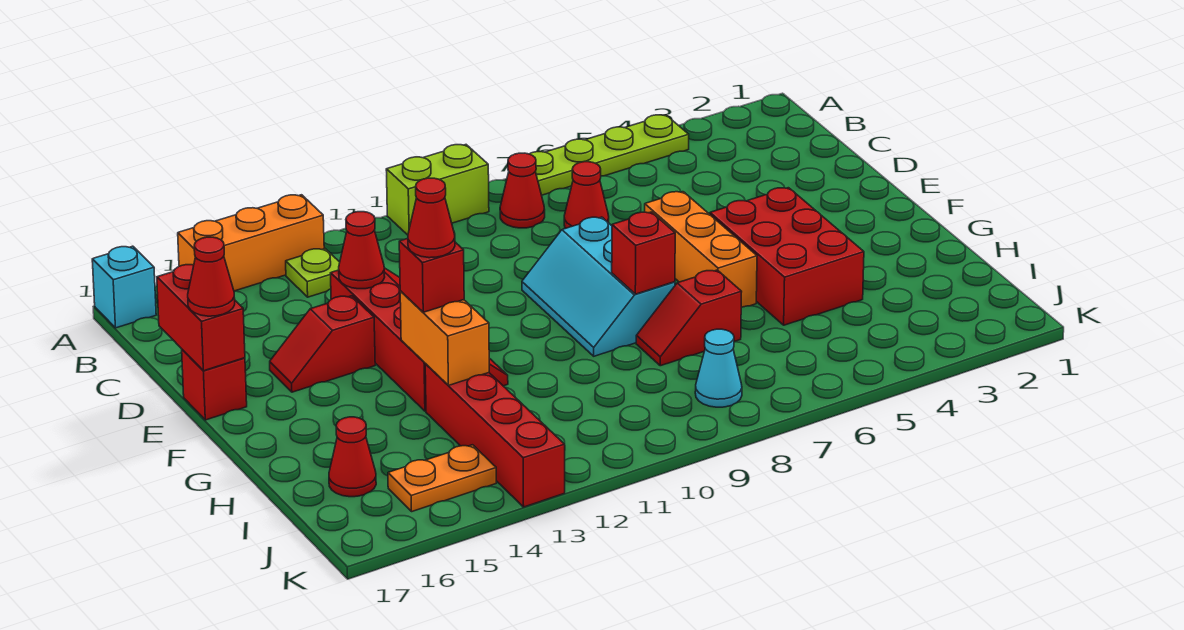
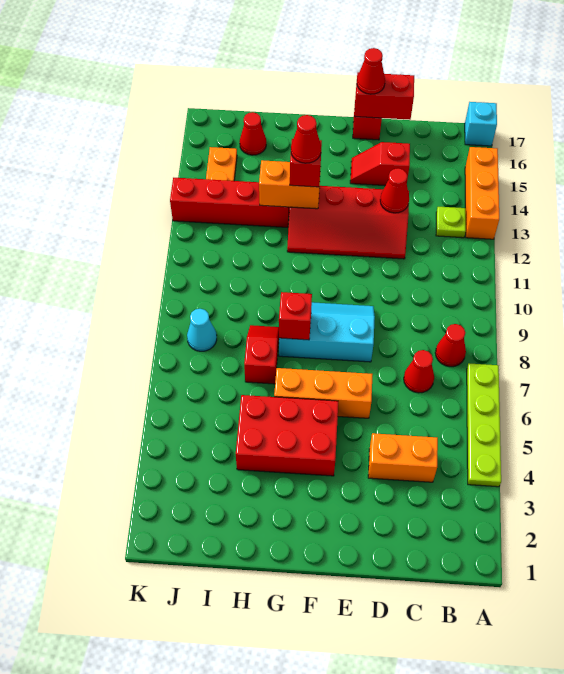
lime 1x2 brick [386,145,489,235] -> none
none -> orange 1x2 brick [368,433,438,482]
red 1x2 slope [270,296,375,392] -> red 1x2 slope turned to [350,142,410,186]

